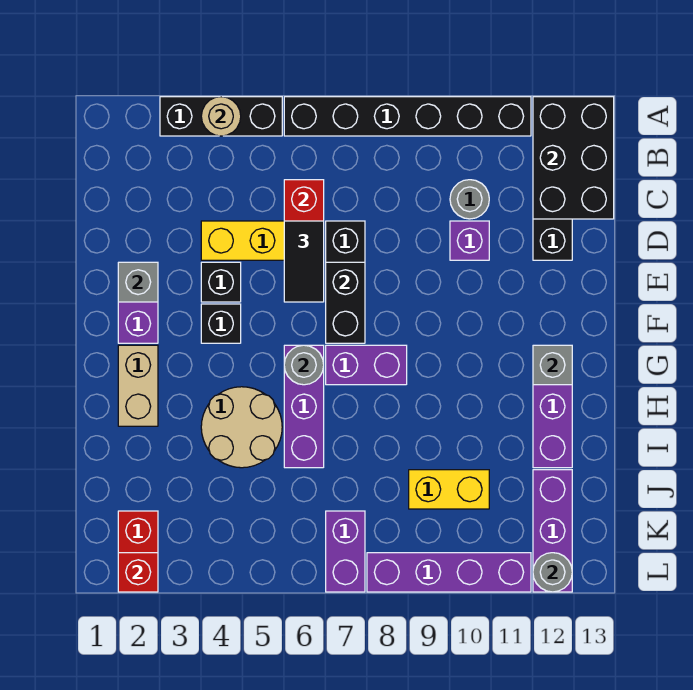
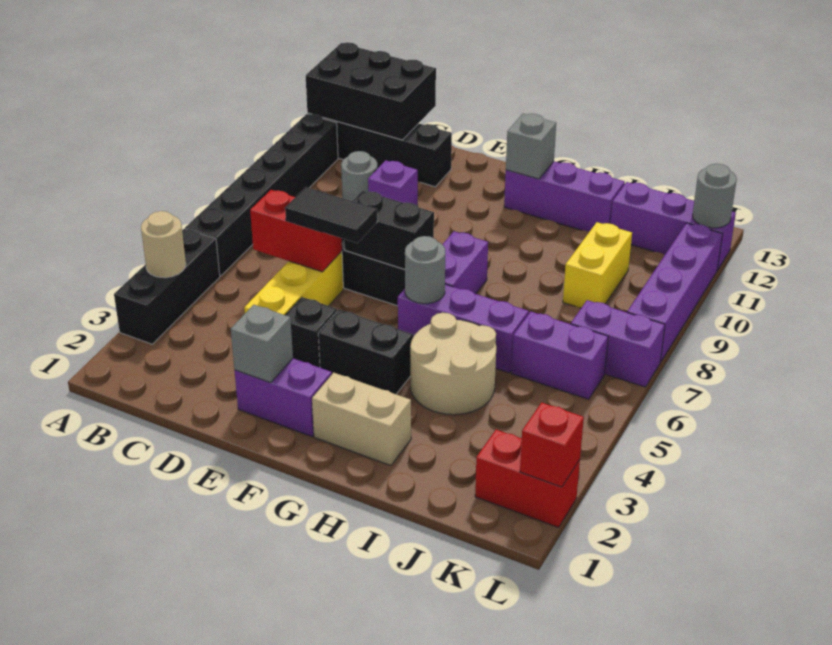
black 1x1 brick [201,304,241,343] -> black 1x2 brick [318,310,413,394]
none -> purple 1x2 brick [511,312,608,399]

